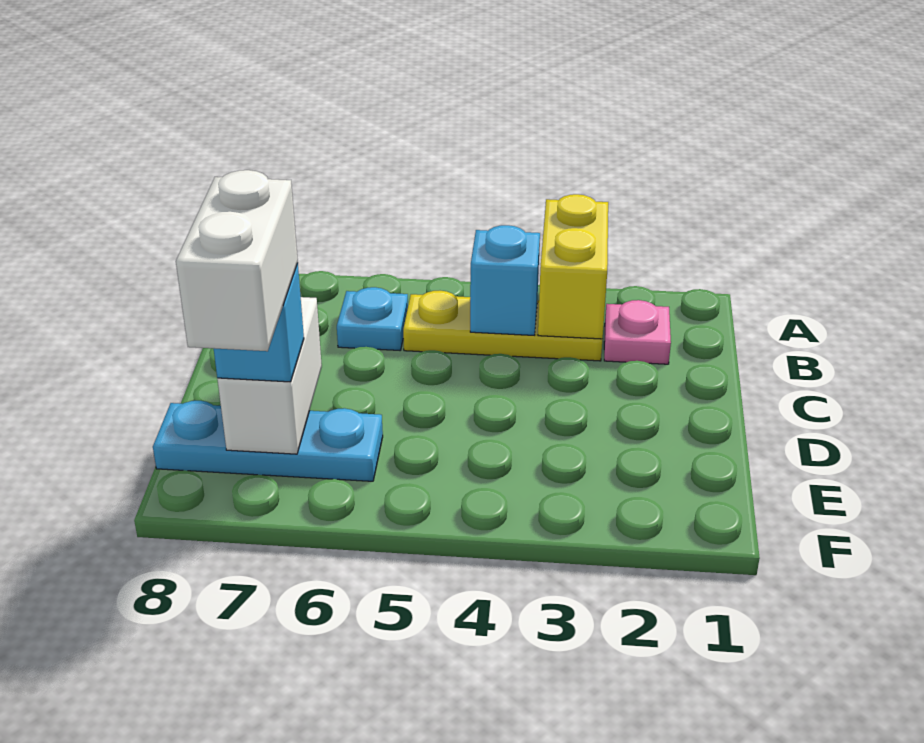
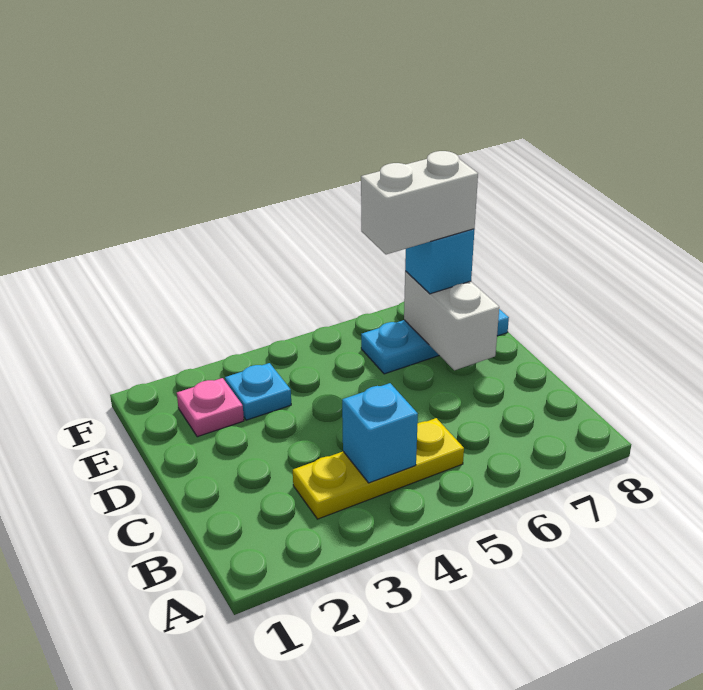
yellow 1x2 brick [538,194,608,339] -> none
pink 1x1 plate [604,300,671,364] -> pink 1x1 plate moved to [177,378,244,437]
cyan 1x1 plate [337,287,408,350] -> cyan 1x1 plate moved to [225,363,291,420]
white 1x2 brick [176,170,298,351] -> white 1x2 brick turned to [361,151,478,254]

